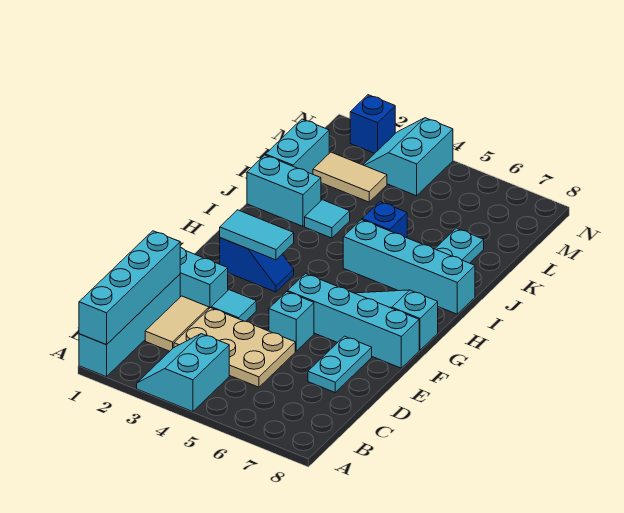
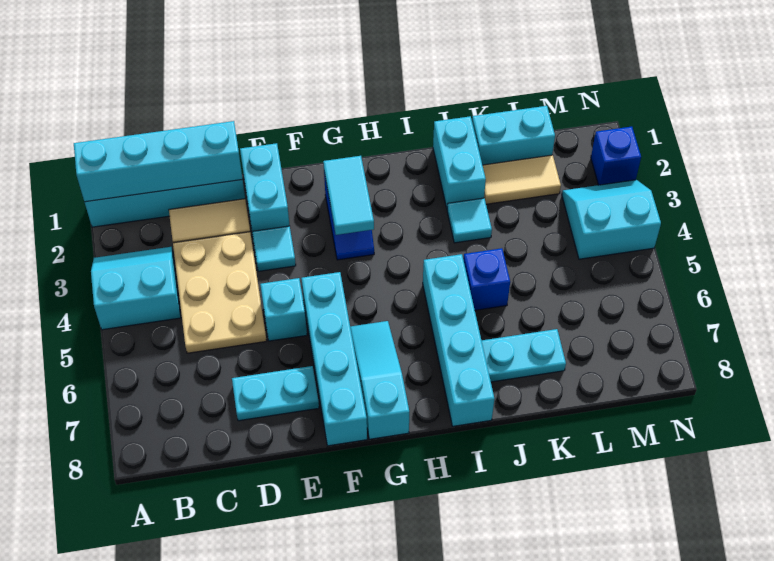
tan 1x2 tile [313,152,387,202] -> tan 1x2 tile turned to [483,155,561,204]

